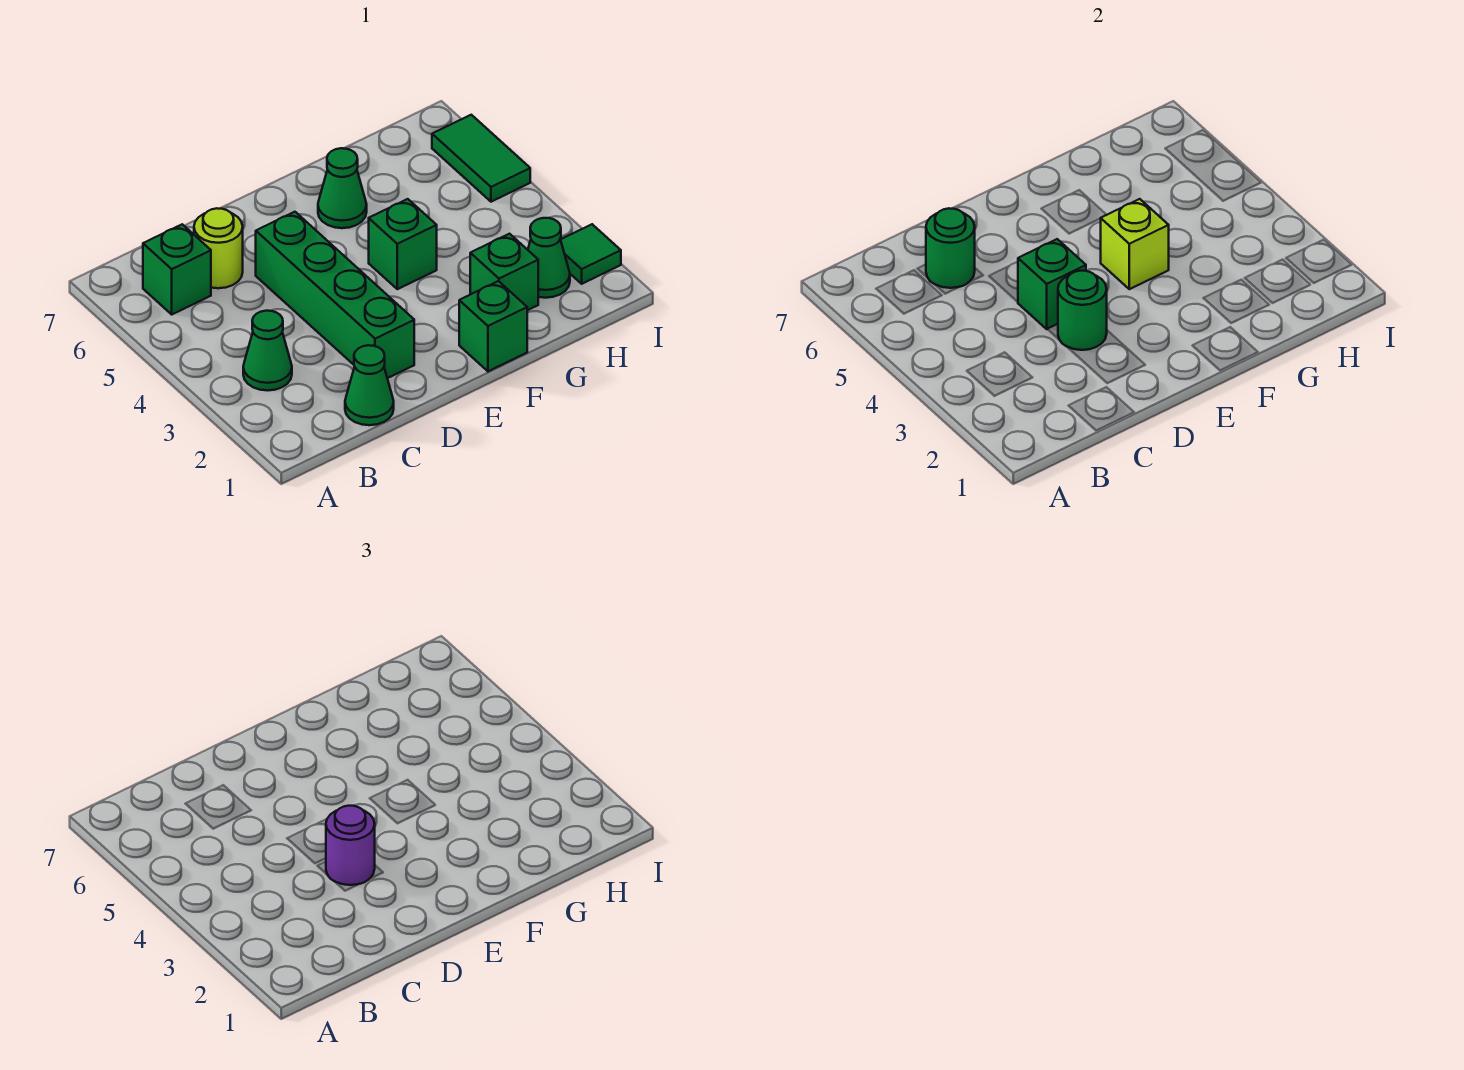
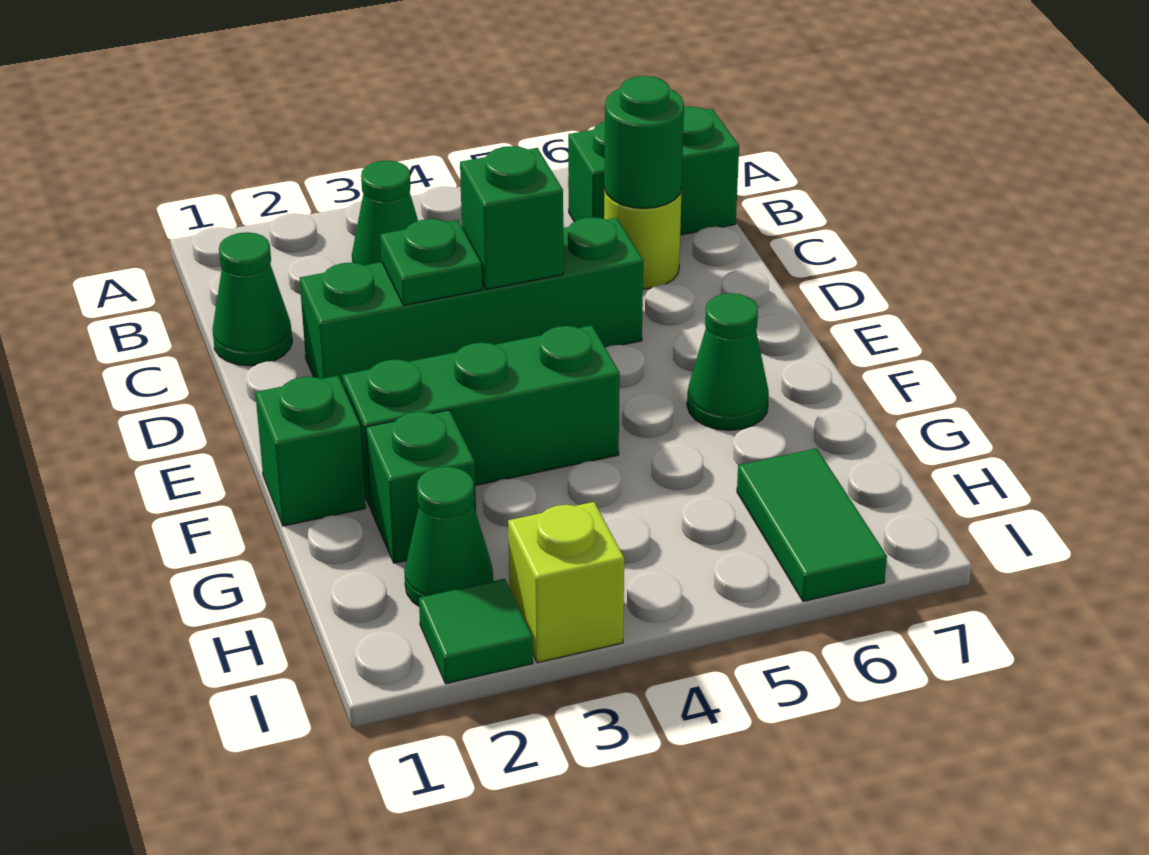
green 1x1 brick [143,224,211,314] -> green 1x2 brick [568,107,739,235]
green 1x1 round brick [1058,271,1107,350] -> green 1x1 plate [380,219,482,305]
purple 1x1 round brick [326,806,375,885] -> none
green 1x1 brick [369,199,437,289] -> green 1x3 brick [343,325,620,508]
lime 1x1 brick [1101,199,1169,289] -> lime 1x1 brick moved to [508,502,624,663]
green 1x2 tile [432,115,530,202] -> green 1x2 tile turned to [737,448,887,602]

